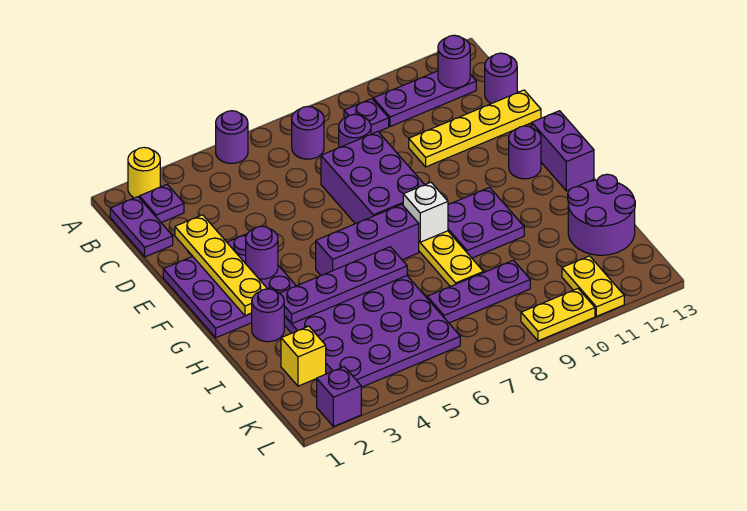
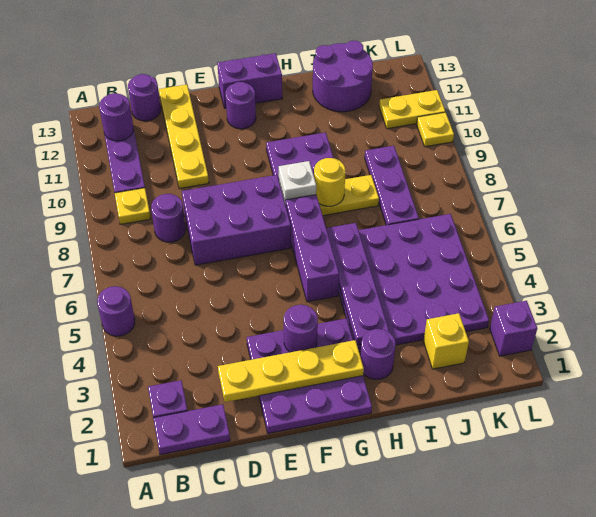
yellow 1x1 round brick [128,147,160,198] -> yellow 1x1 round brick moved to [314,158,345,206]
purple 1x1 round brick [292,106,324,159] -> none
purple 1x1 plate [344,99,389,134] -> yellow 1x1 plate [115,188,151,224]
yellow 1x2 plate [521,289,595,341] -> yellow 1x1 plate [417,112,454,147]

